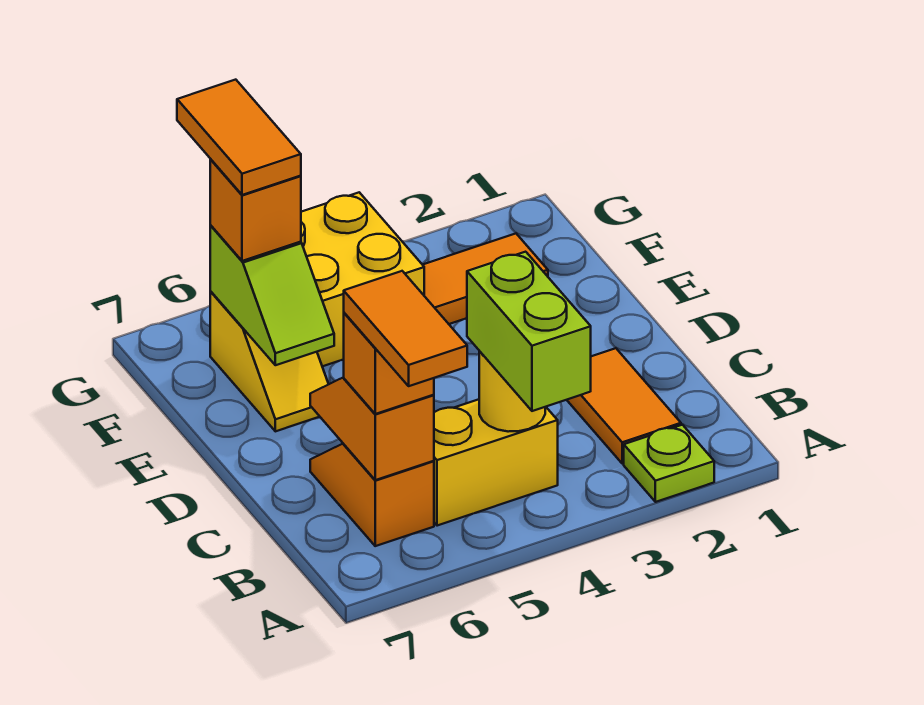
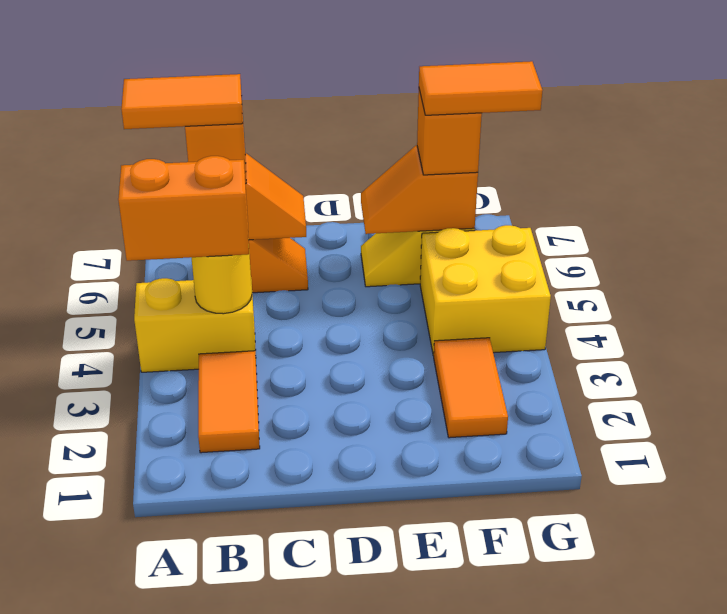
lime 1x1 plate [624,425,714,502] -> none
lime 1x2 brick [467,252,591,411] -> orange 1x2 brick [118,156,249,261]
orange 1x2 tile [567,348,681,464] -> orange 1x2 tile turned to [198,351,260,453]
yellow 1x2 brick [434,399,558,526] -> yellow 1x2 brick turned to [134,278,256,372]
lime 1x2 slope [210,226,334,365] -> orange 1x2 slope [361,145,478,234]

